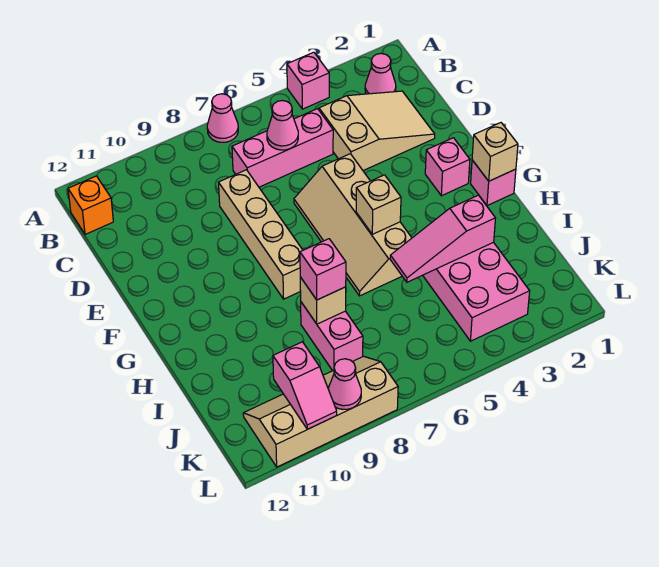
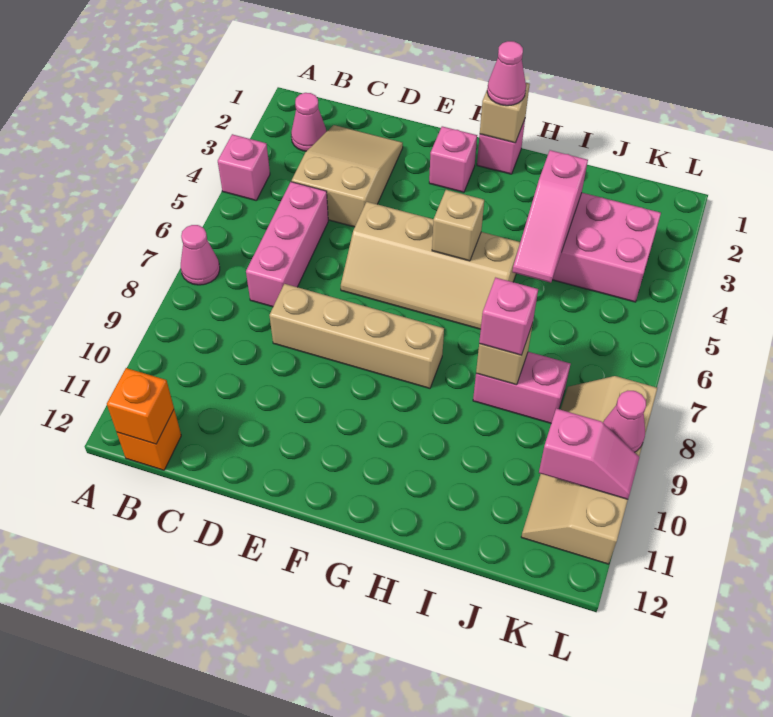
none -> orange 1x1 brick [107,368,174,444]
pink 1x1 cone [267,101,298,150] -> pink 1x1 cone moved to [487,41,526,106]

